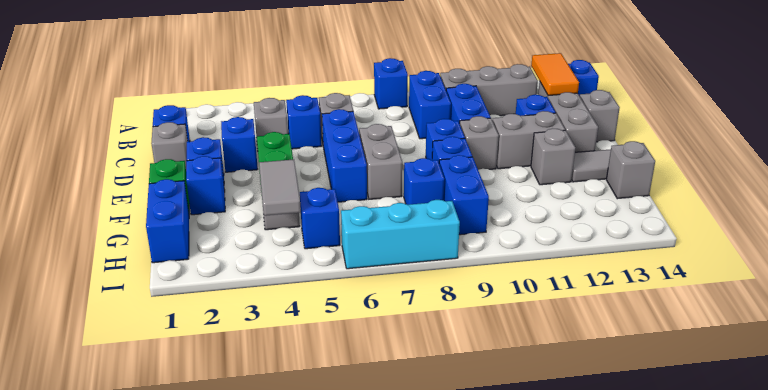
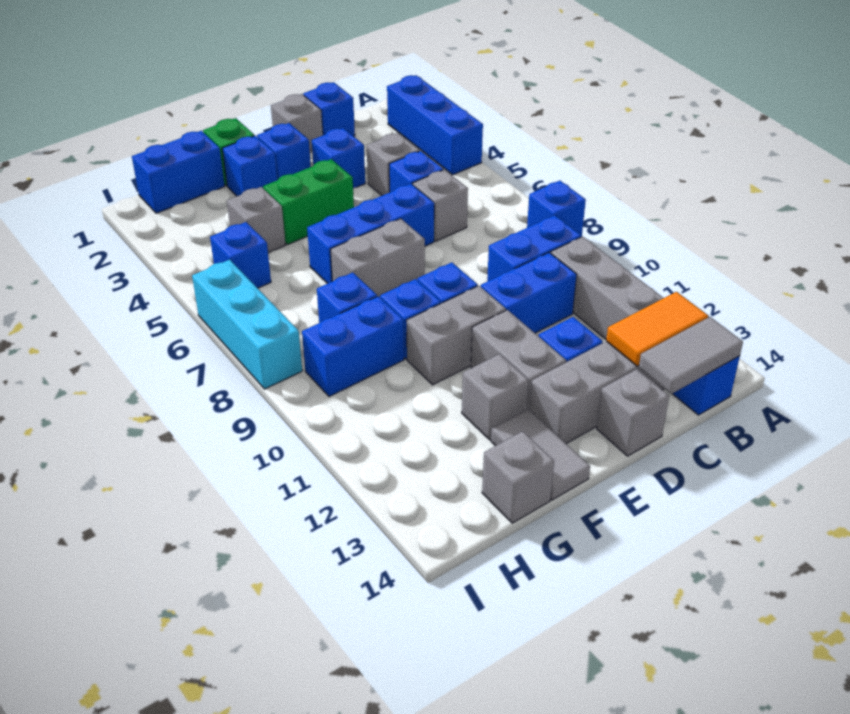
none -> blue 1x3 brick [387,75,483,175]
grey 1x1 brick [460,116,499,170] -> grey 1x2 brick [406,286,506,385]
grey 1x2 tile [259,159,301,216] -> grey 1x2 tile moved to [639,317,743,394]

